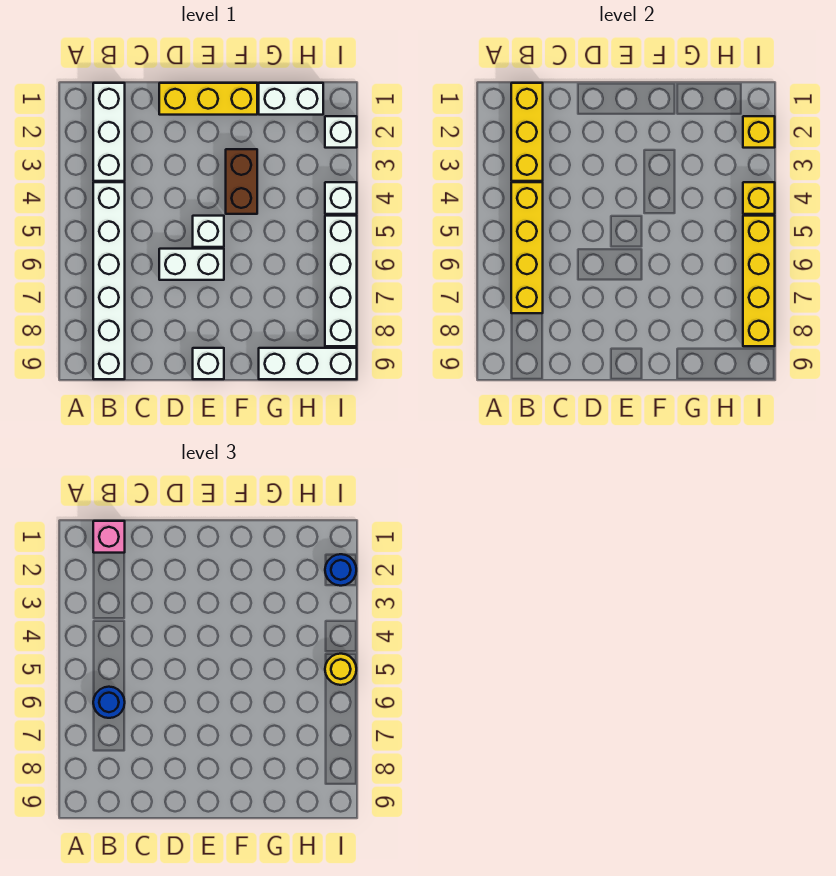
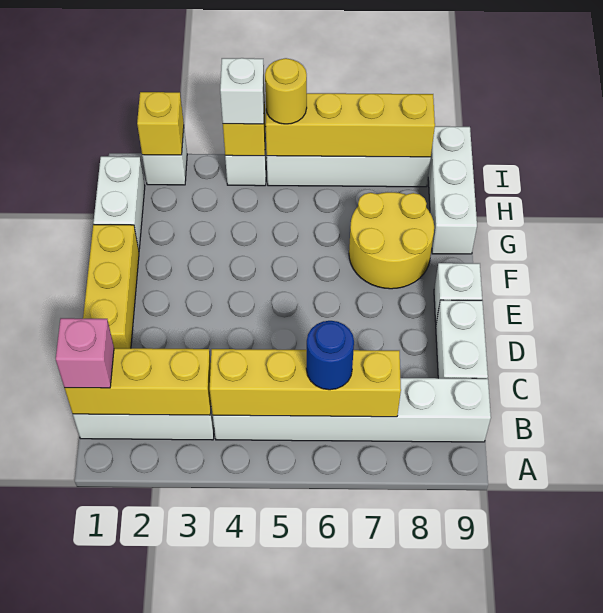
white 1x2 brick [159,249,224,280] -> white 1x2 brick moved to [436,300,488,379]
white 1x1 brick [193,216,224,247] -> white 1x1 brick moved to [220,58,264,124]
brown 1x2 brick [226,149,257,214] -> none
none -> yellow 2x2 round brick [349,192,434,289]
blue 1x1 round brick [325,554,356,586] -> none

